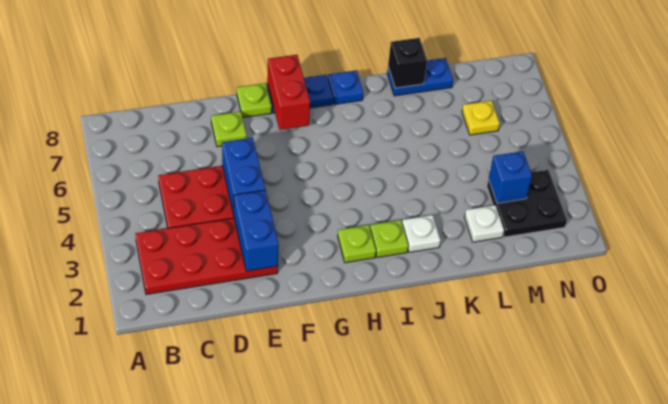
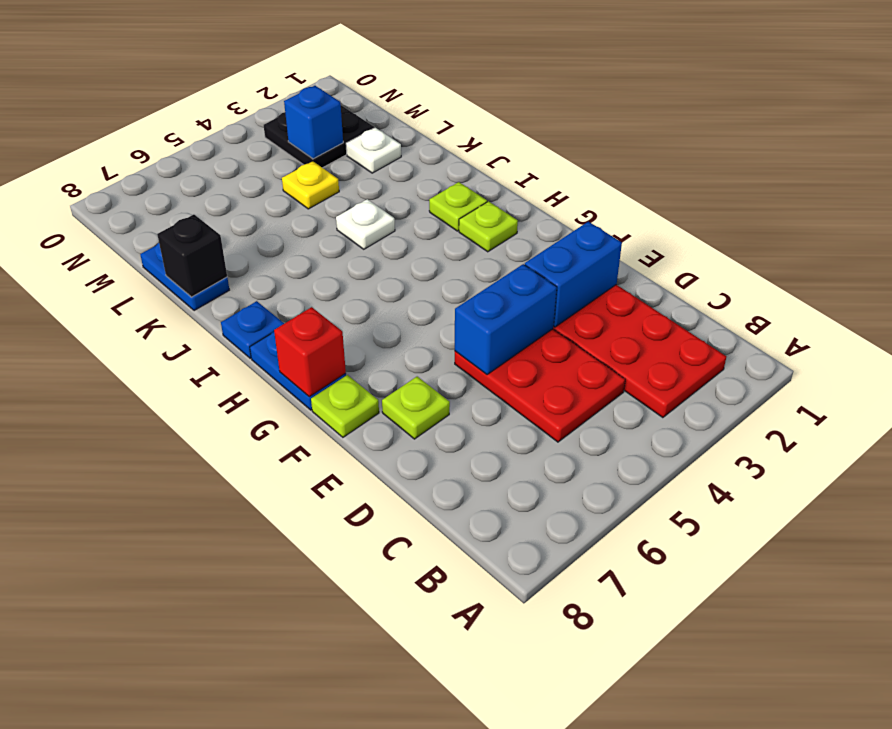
red 1x2 brick [267,55,310,130] -> red 1x1 brick [274,307,346,397]
white 1x1 plate [402,215,441,252] -> white 1x1 plate moved to [336,199,395,249]
yellow 1x1 plate [462,101,500,135] -> yellow 1x1 plate moved to [282,161,339,209]

